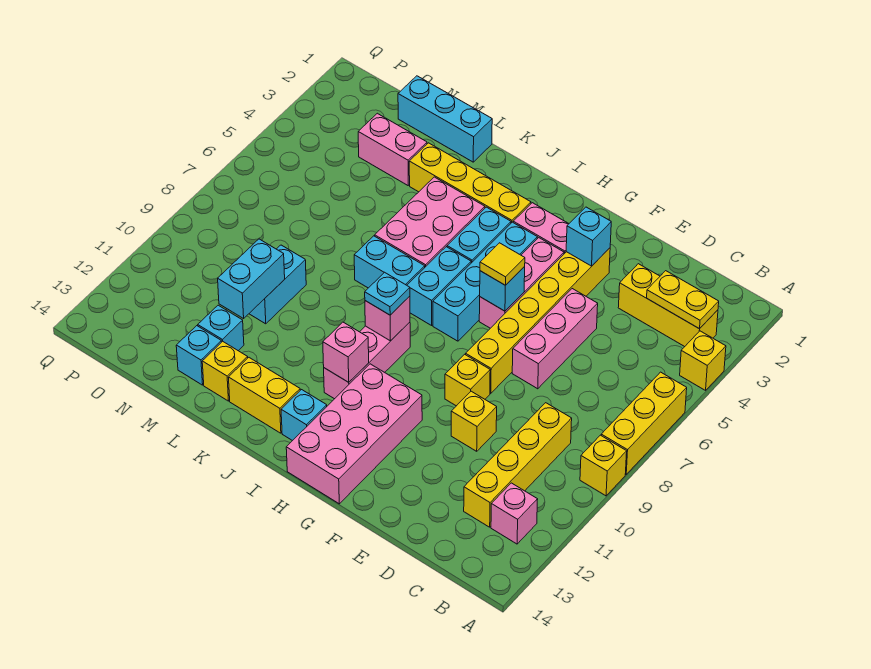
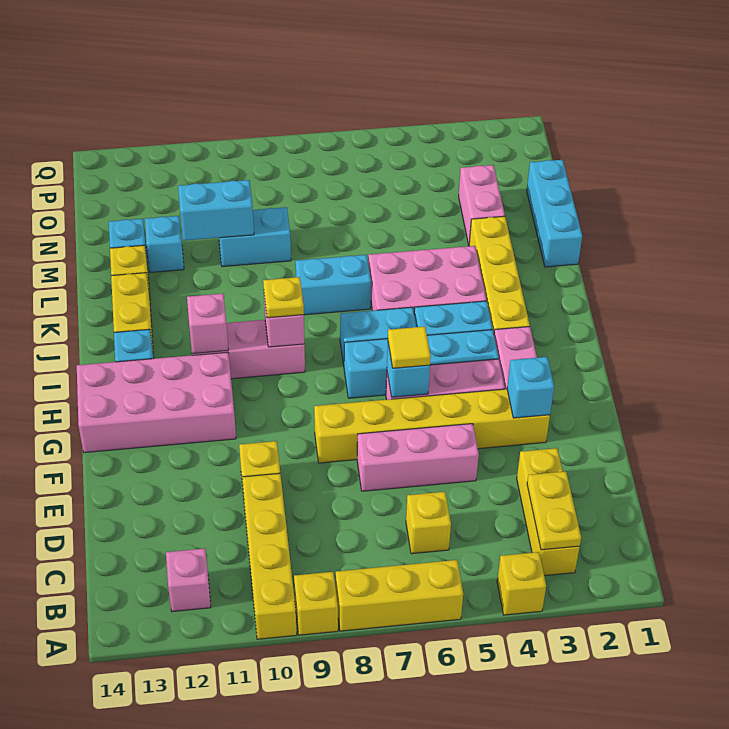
yellow 1x4 brick [464,403,572,527] -> yellow 1x4 brick turned to [242,473,297,639]
yellow 1x1 brick [445,354,490,406] -> yellow 1x1 brick moved to [406,492,451,554]
cyan 1x1 plate [365,272,410,315] -> yellow 1x1 plate [263,277,304,318]
cyan 1x2 brick [354,236,425,288] -> cyan 1x2 brick turned to [296,255,371,315]

